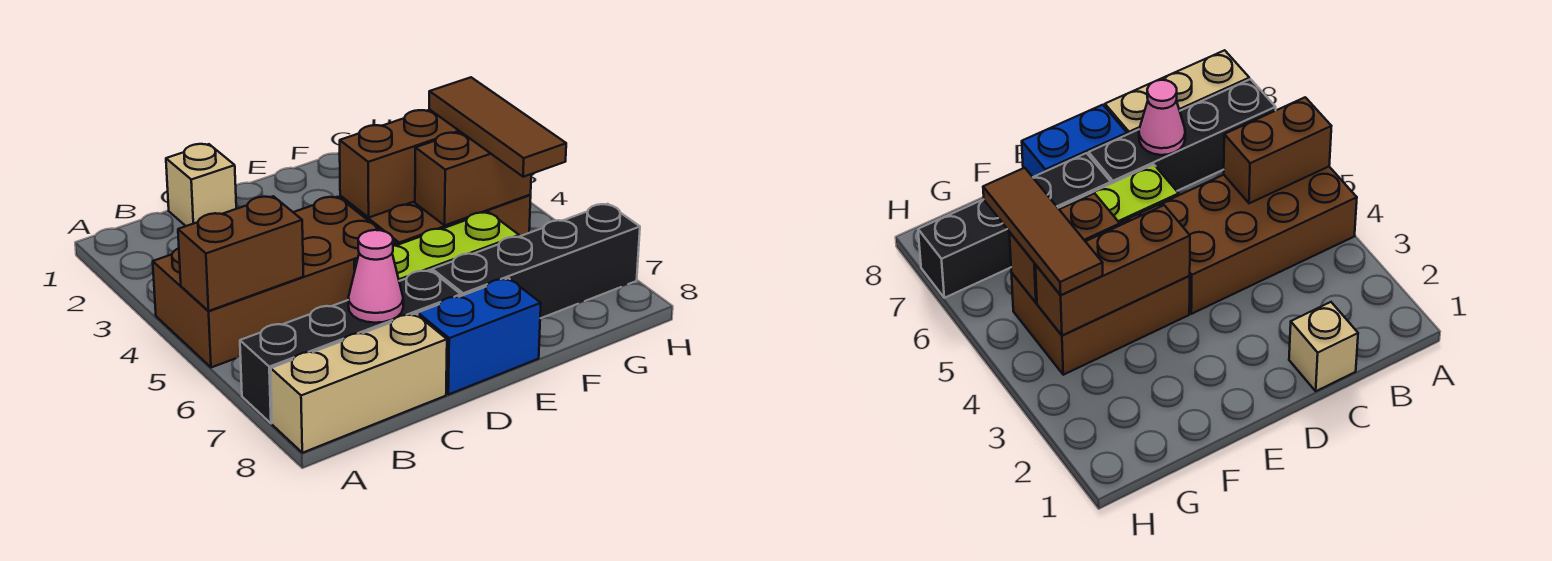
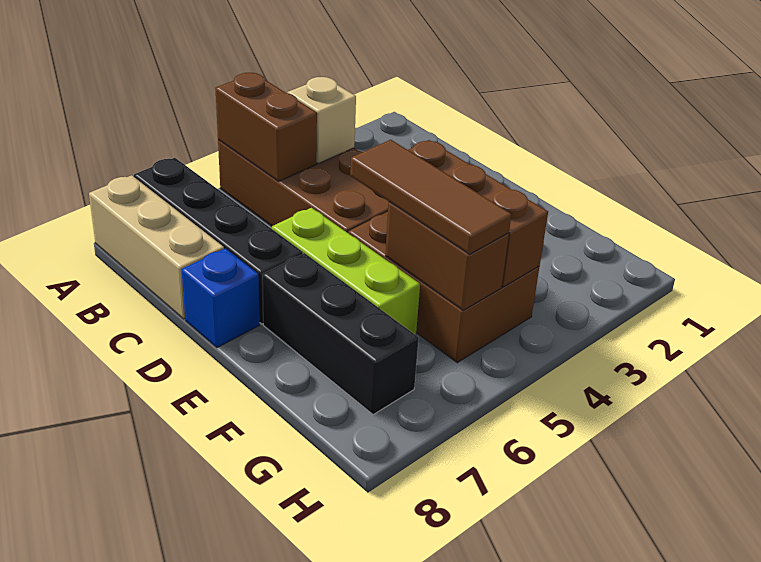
tan 1x1 brick [166,144,236,226] -> tan 1x1 brick moved to [287,77,356,164]
pink 1x1 cone [348,230,403,323] -> none
blue 1x2 brick [418,278,541,395] -> blue 1x1 brick [181,248,260,348]
black 1x4 brick [432,204,640,318] -> black 1x3 brick [262,253,419,415]
brown 1x3 tile [429,77,566,177] -> brown 1x3 tile turned to [350,140,511,254]

